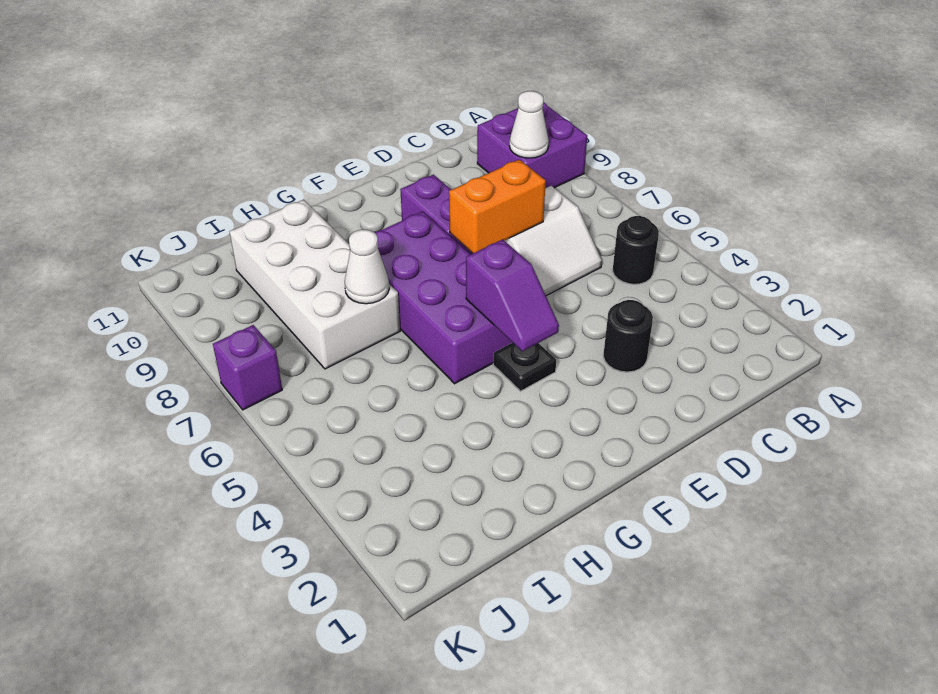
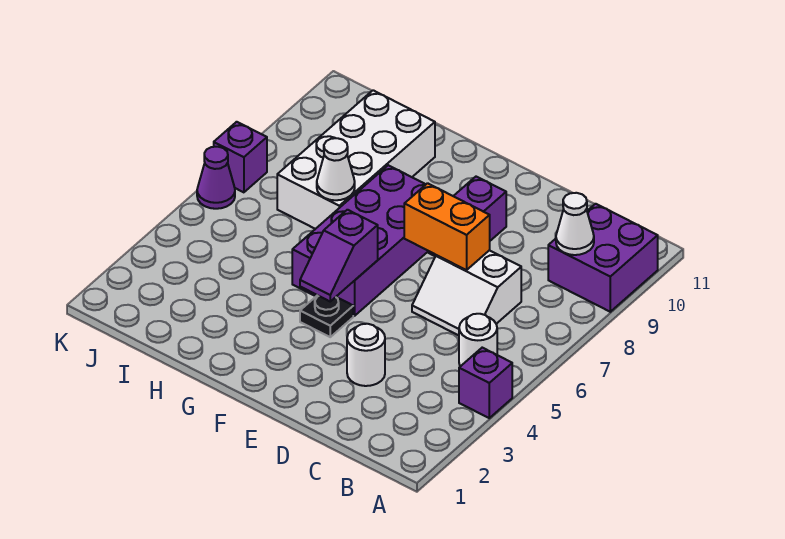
none -> purple 1x1 brick [459,348,512,418]
black 1x1 round brick [613,216,659,284] -> white 1x1 round brick [459,314,497,366]
black 1x1 round brick [603,300,653,372] -> white 1x1 round brick [347,324,385,386]
none -> purple 1x1 cone [197,147,235,209]

